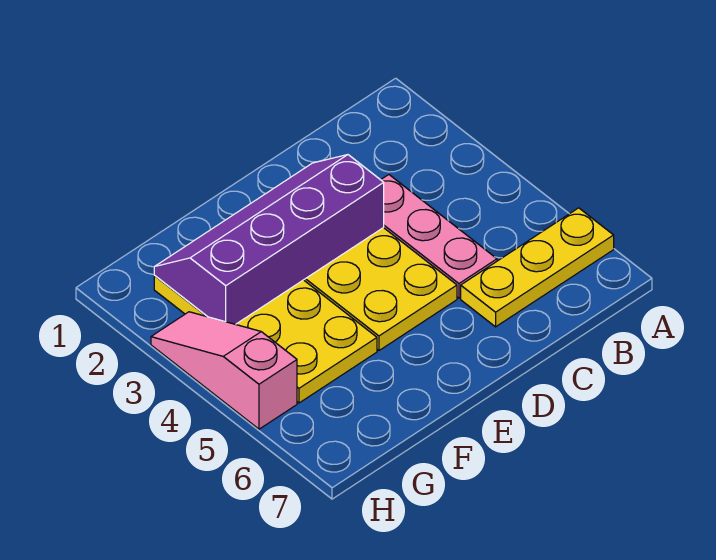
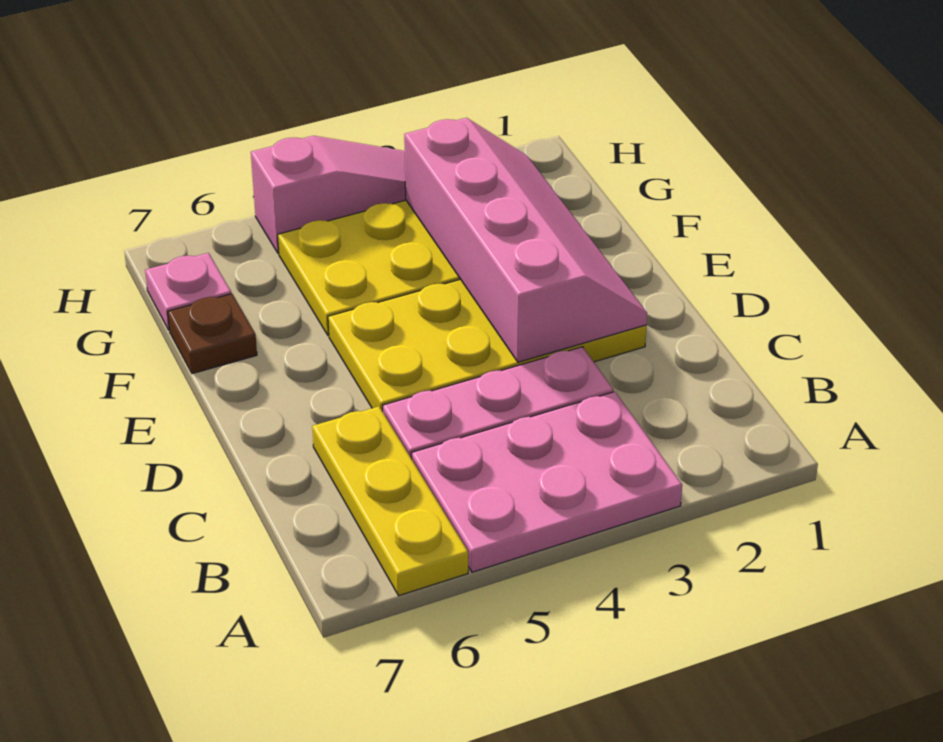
none -> pink 2x3 plate [412,392,682,572]
purple 2x4 slope [154,155,384,324] -> pink 2x4 slope [404,118,647,362]
none -> brown 1x1 plate [168,294,257,374]
none -> pink 1x1 plate [145,253,231,330]

